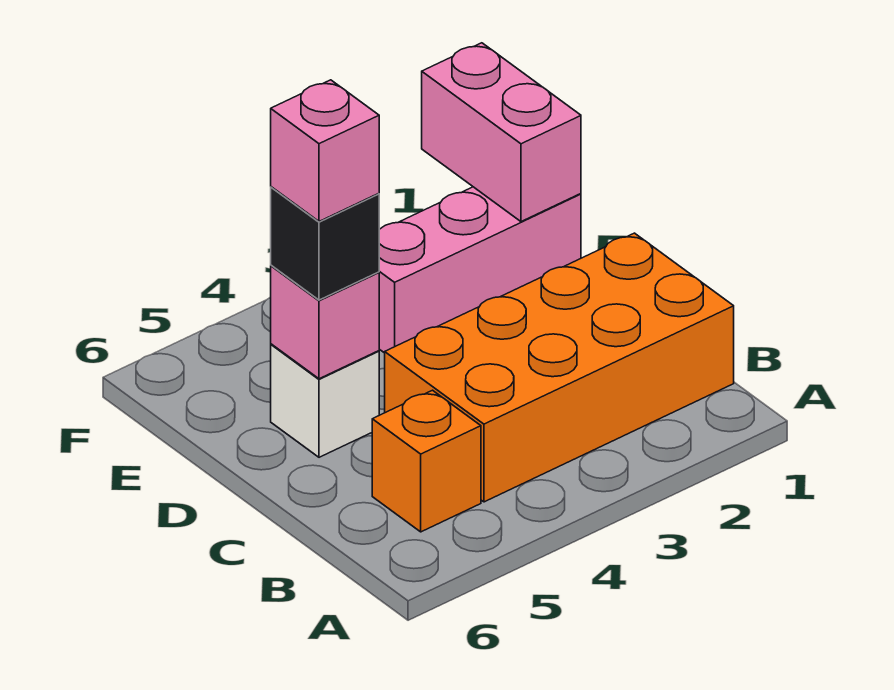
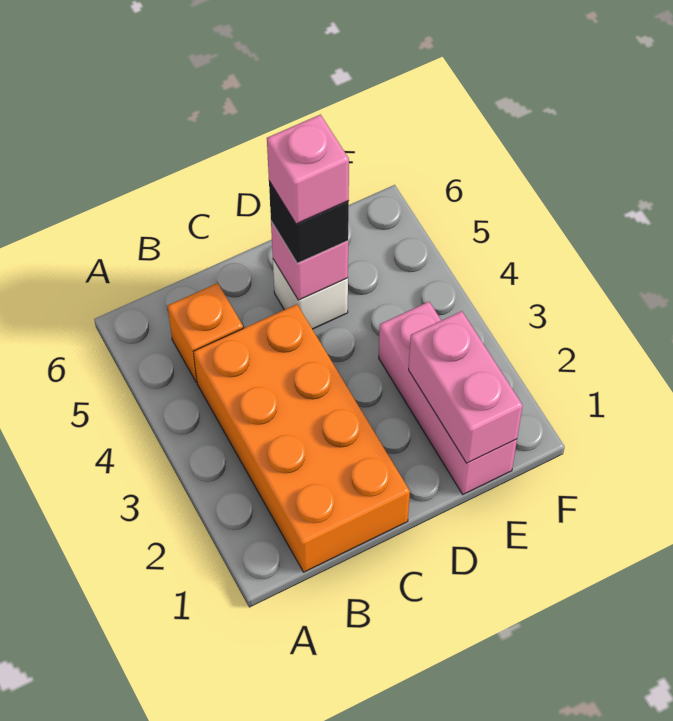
pink 1x2 brick [422,43,581,222] -> pink 1x2 brick turned to [409,311,523,463]

